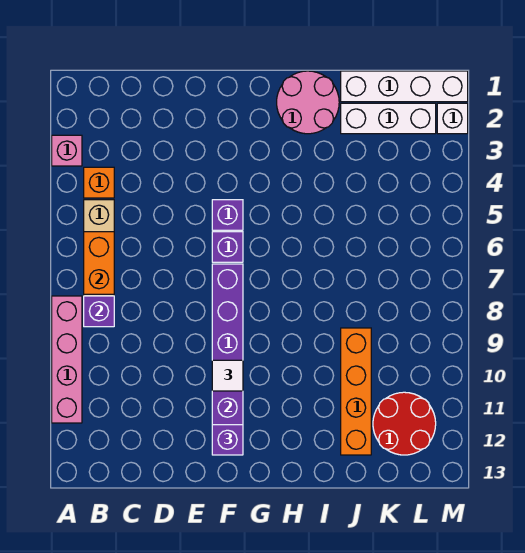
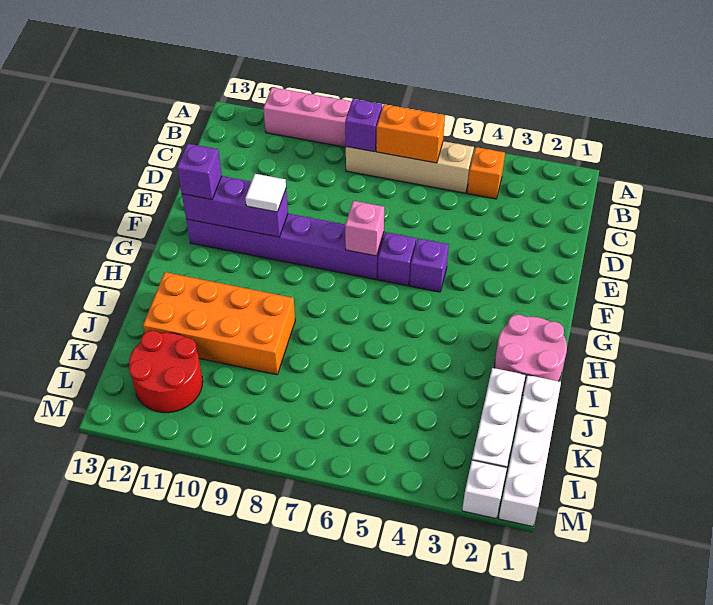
pink 1x1 brick [52,135,82,166] -> pink 1x1 brick moved to [345,201,384,256]
orange 1x4 brick [341,328,371,455] -> orange 2x4 brick [143,272,295,375]

